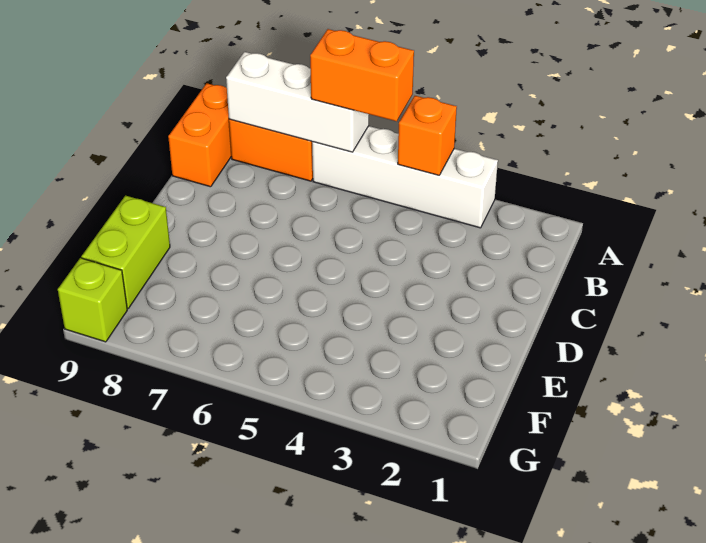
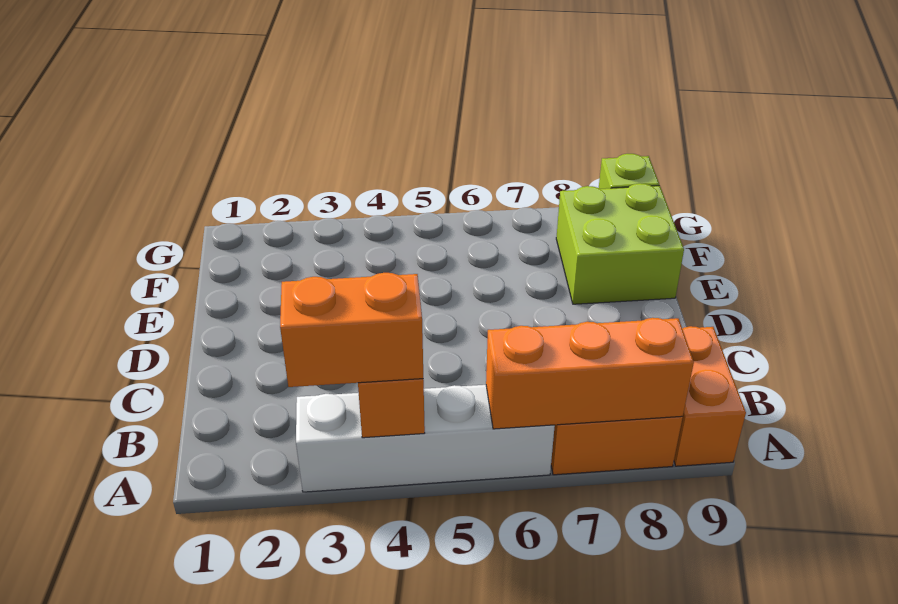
orange 1x2 brick [310,29,414,121] -> orange 1x2 brick moved to [280,273,423,387]
white 1x3 brick [226,52,369,152] -> orange 1x3 brick [486,318,694,429]
lime 1x2 brick [81,196,170,309] -> lime 2x2 brick [556,183,684,304]

